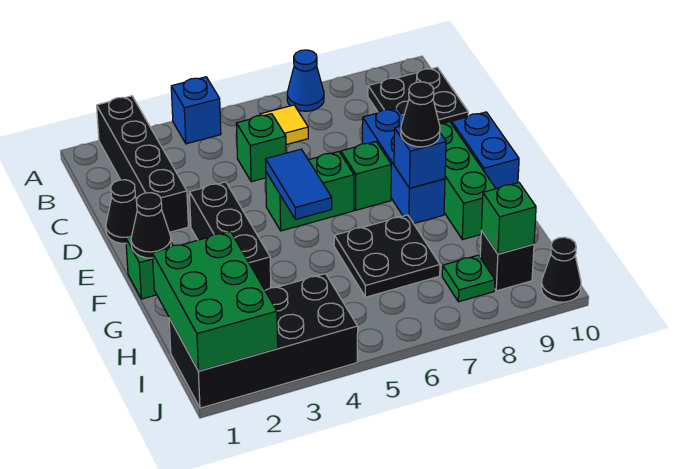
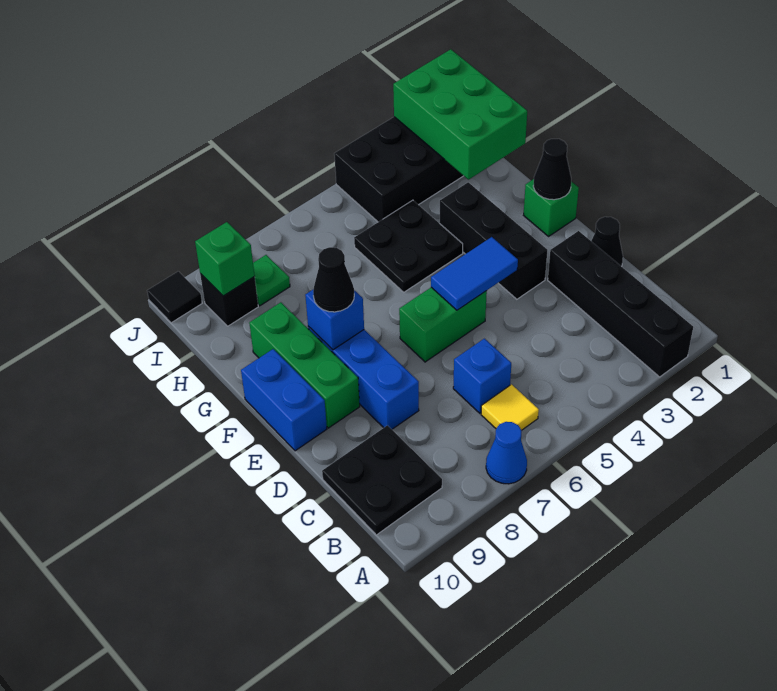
blue 1x1 brick [171,77,221,144] -> blue 1x1 brick moved to [453,339,511,413]
green 1x1 brick [236,114,286,182] -> none
blue 1x2 tile [266,149,332,219] -> blue 1x2 tile turned to [431,237,518,310]
green 1x1 brick [341,142,391,210] -> none
black 2x2 plate [334,215,440,297] -> black 2x2 plate moved to [354,200,463,292]
black 1x1 cone [541,237,581,302] -> black 1x1 tile [147,271,202,323]

